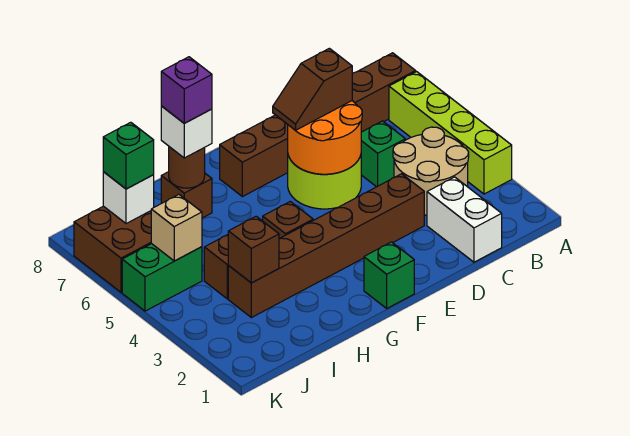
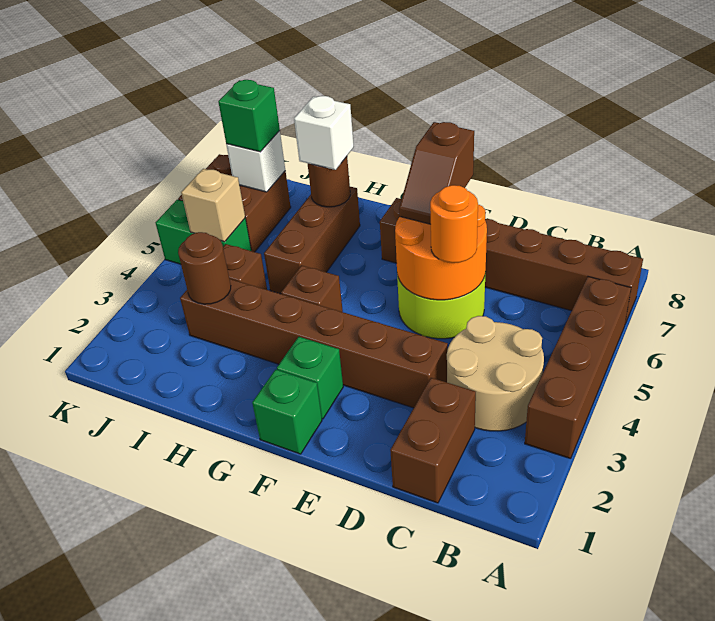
lime 1x4 brick [389,72,512,194] -> brown 1x4 brick [525,277,631,459]
white 1x2 brick [427,177,502,262] -> brown 1x2 brick [390,378,476,503]
green 1x1 brick [361,121,405,187] -> green 1x1 brick moved to [277,337,343,419]
none -> orange 1x1 round brick [430,185,478,263]
brown 1x2 slope [273,48,352,131] -> brown 1x2 slope turned to [399,122,474,224]
brown 1x1 brick [161,172,212,218] -> brown 1x3 brick [264,187,360,294]
purple 1x1 brick [161,57,212,123] -> none
brown 1x1 brick [228,216,279,283] -> brown 1x1 round brick [178,232,231,304]

